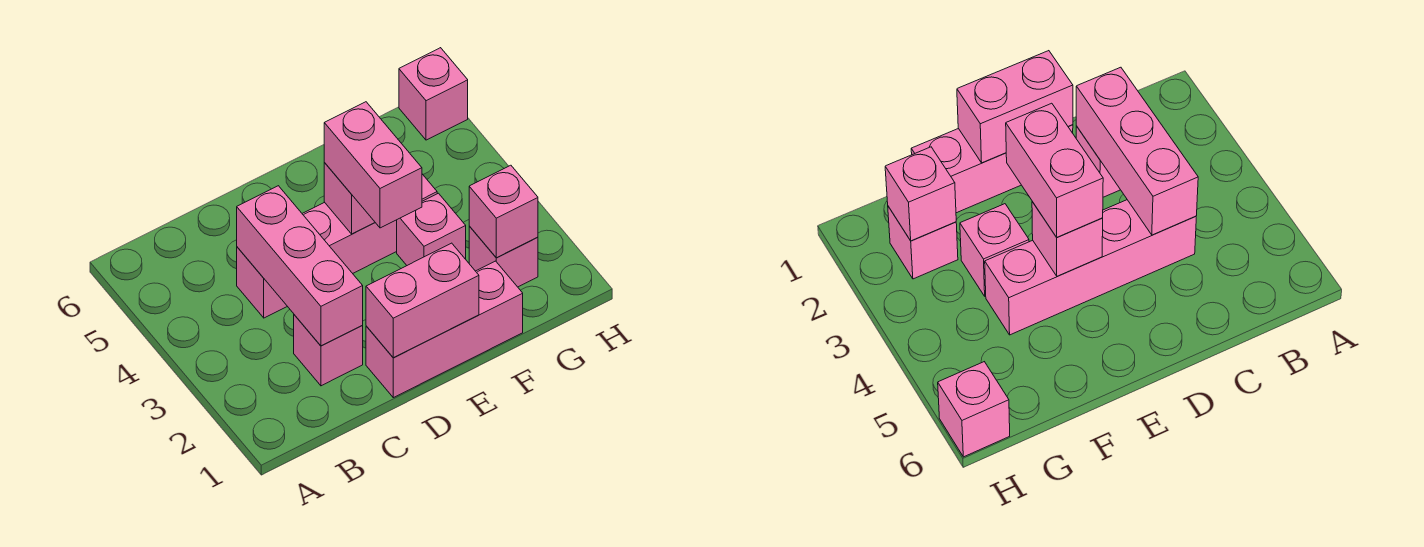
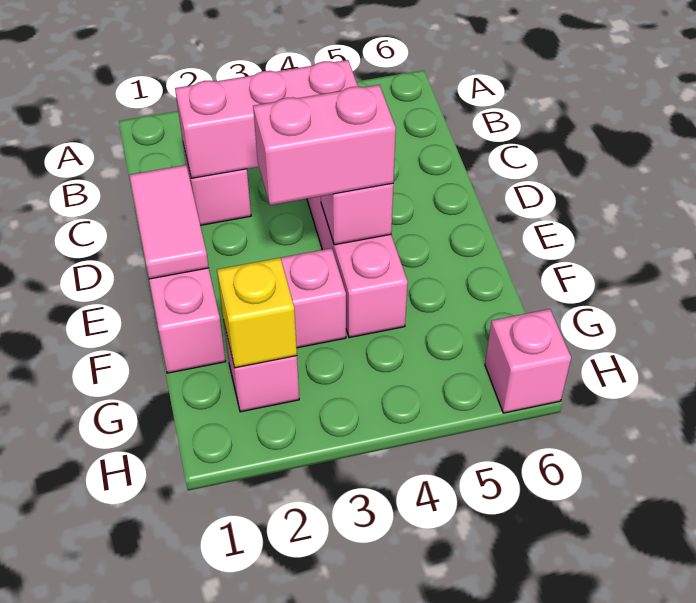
pink 1x2 brick [366,243,479,358] -> pink 1x2 tile [129,165,209,279]
pink 1x1 brick [469,165,538,258] -> yellow 1x1 brick [217,258,297,368]

